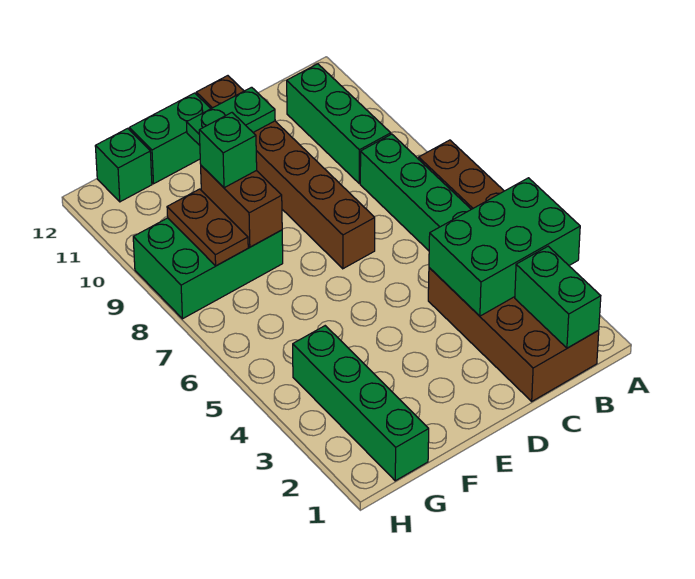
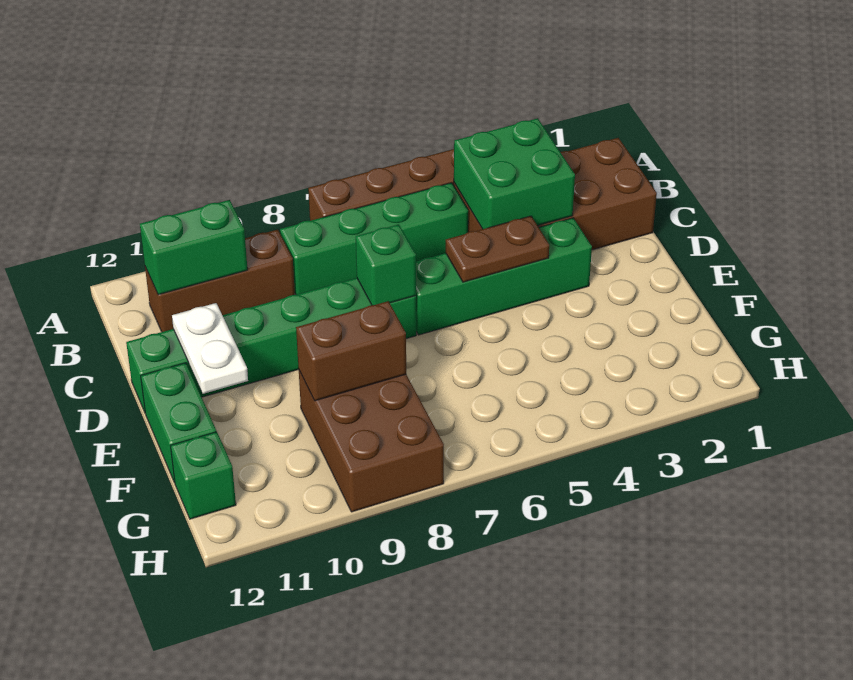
green 2x3 brick [429,178,580,316] -> green 2x2 brick [454,118,575,229]
green 1x2 brick [515,246,601,348] -> green 1x2 brick moved to [140,200,248,295]
green 1x3 brick [287,64,391,183] -> brown 1x3 brick [145,230,295,332]
brown 1x6 brick [196,76,375,269] -> green 1x6 brick [126,278,416,412]
green 1x2 plate [187,87,275,145] -> white 1x2 plate [172,303,248,394]
green 2x3 brick [133,218,283,319] -> brown 2x3 brick [299,371,444,512]
green 1x1 brick [199,113,257,188] -> green 1x1 brick moved to [356,224,416,305]
green 1x4 brick [293,326,429,481] -> green 1x4 brick moved to [416,218,592,335]
brown 1x2 plate [167,189,248,266] -> brown 1x2 plate moved to [446,216,549,282]

